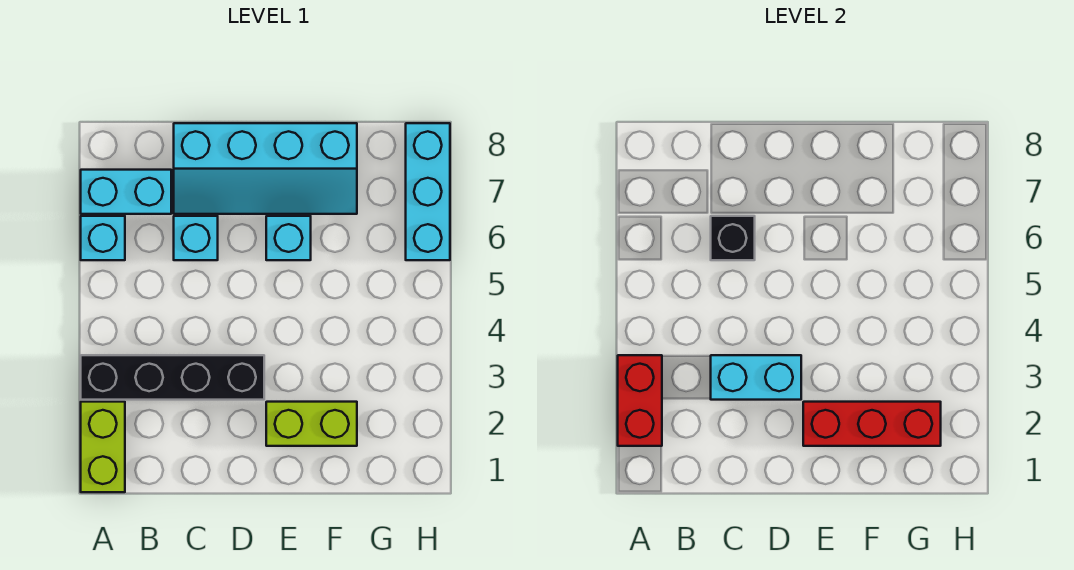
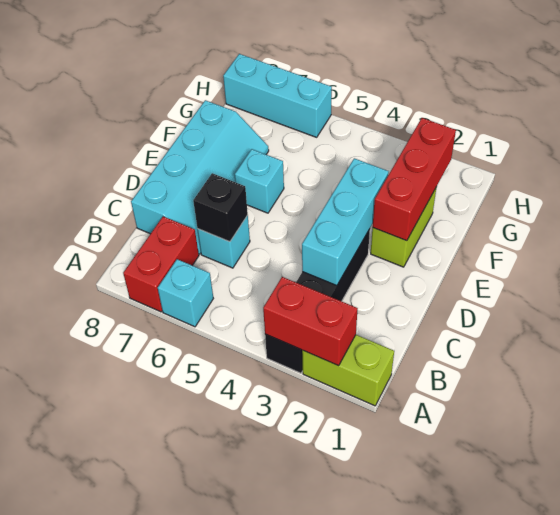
cyan 1x2 brick [81,170,171,214] -> red 1x2 brick [123,217,199,312]
cyan 1x2 brick [711,355,801,400] -> cyan 1x3 brick [302,158,389,286]

